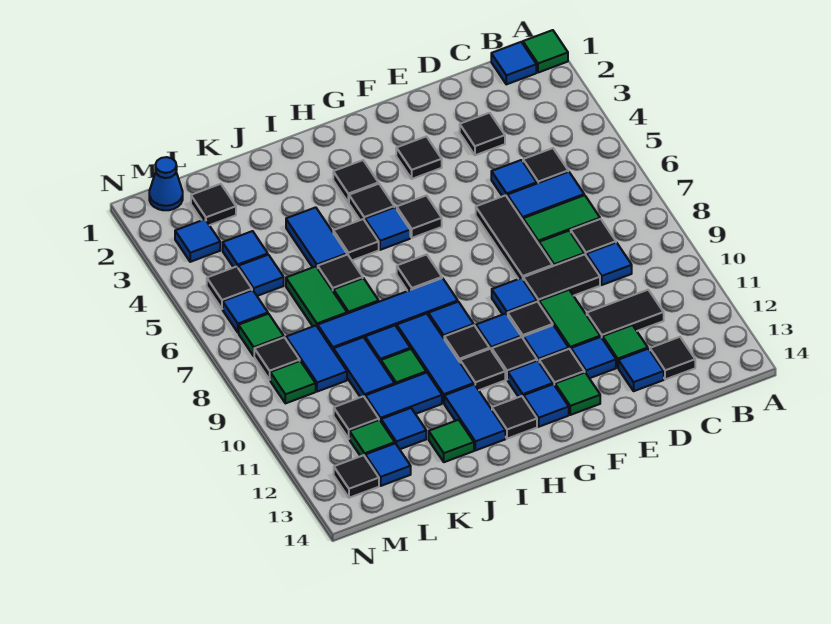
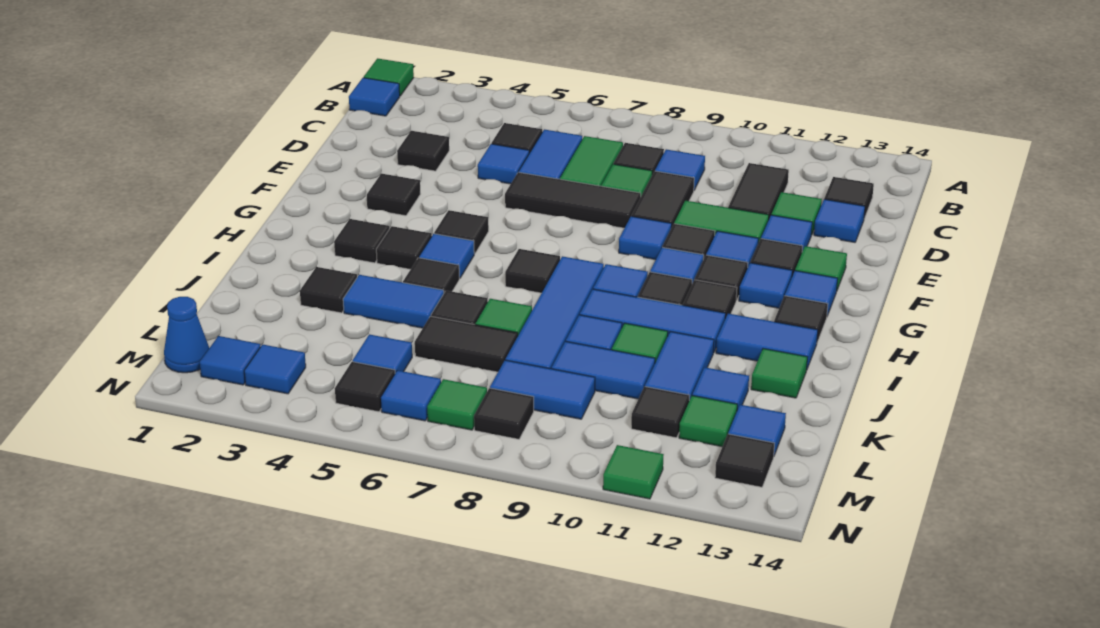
green 1x2 tile [286,266,347,327] -> black 1x2 tile [415,316,518,372]
black 1x1 tile [191,184,236,225] -> black 1x1 tile moved to [300,267,357,313]
blue 1x1 tile [223,231,268,268] -> blue 1x1 tile moved to [200,336,260,385]
green 1x1 tile [270,361,316,403] -> green 1x1 tile moved to [603,445,664,499]

